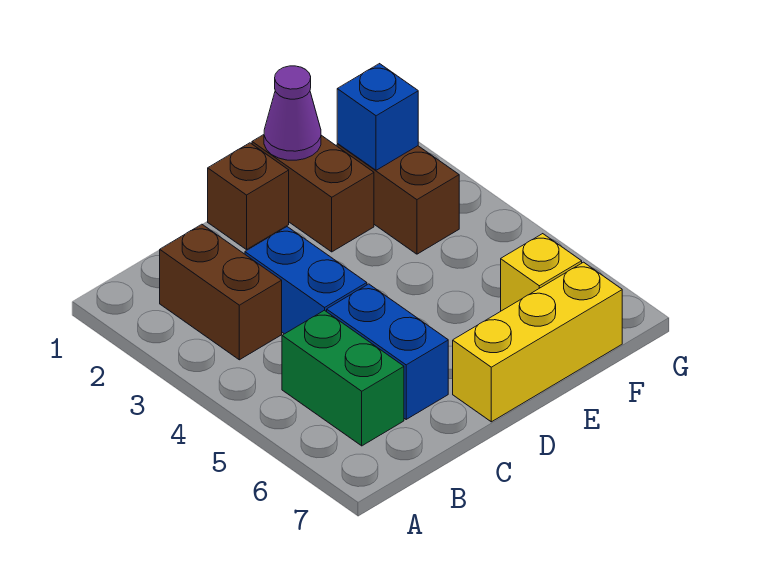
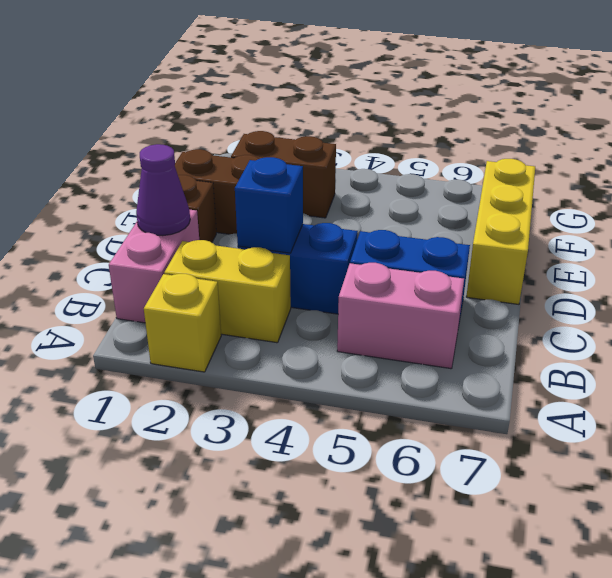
none -> pink 1x2 brick [109,210,199,323]
brown 1x2 brick [160,224,282,360] -> yellow 1x2 brick [164,240,291,343]
green 1x2 brick [282,310,404,446] -> pink 1x2 brick [337,263,464,369]
purple 1x1 cone [264,66,321,160] -> purple 1x1 cone moved to [136,144,190,236]
blue 1x1 brick [337,64,418,170] -> blue 1x1 brick moved to [235,157,303,253]
yellow 1x1 brick [501,234,582,311] -> yellow 1x1 brick moved to [144,274,221,372]

